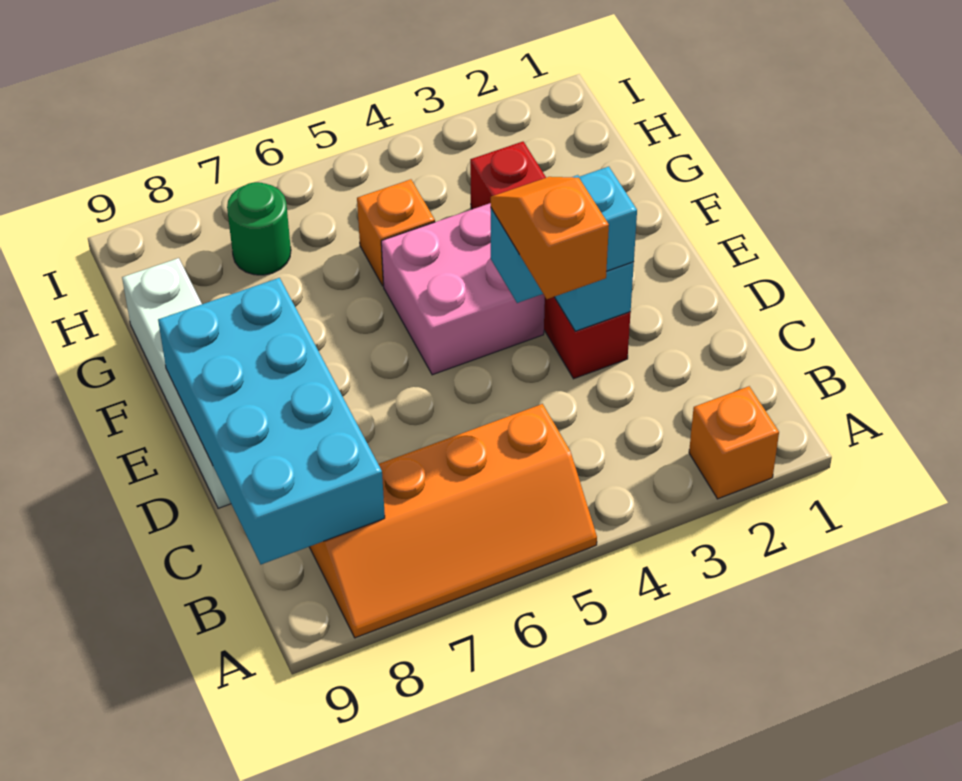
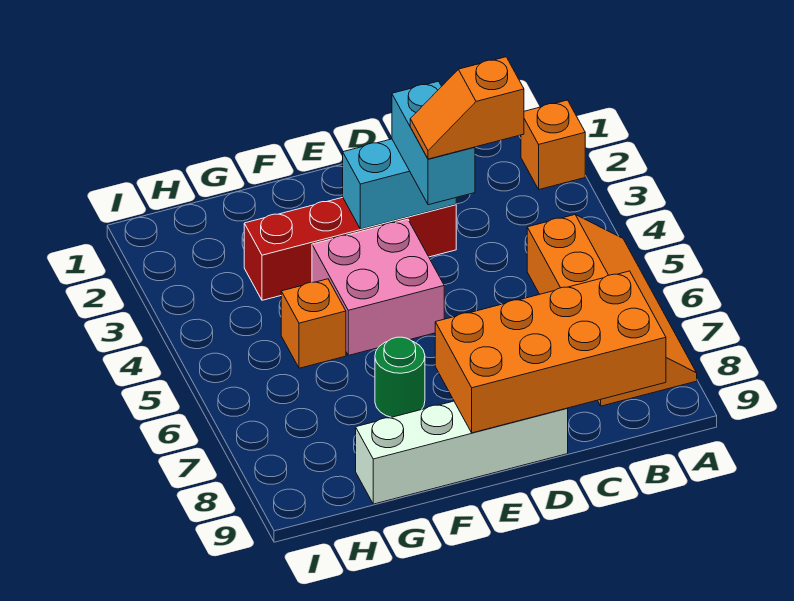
cyan 2x4 brick [158,278,385,564] -> orange 2x4 brick [435,271,666,433]
green 1x1 round brick [227,182,291,275] -> green 1x1 round brick moved to [375,337,425,417]

